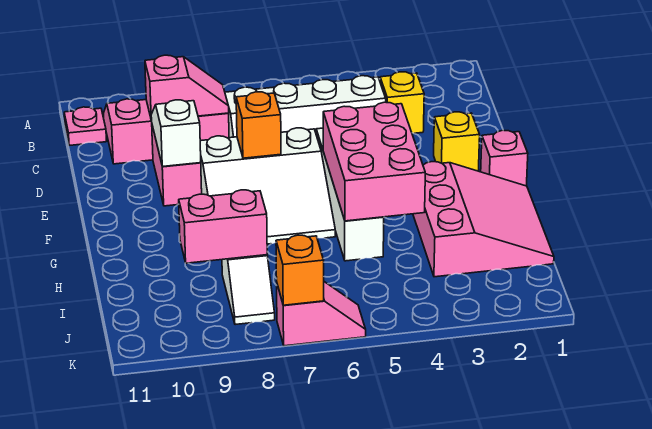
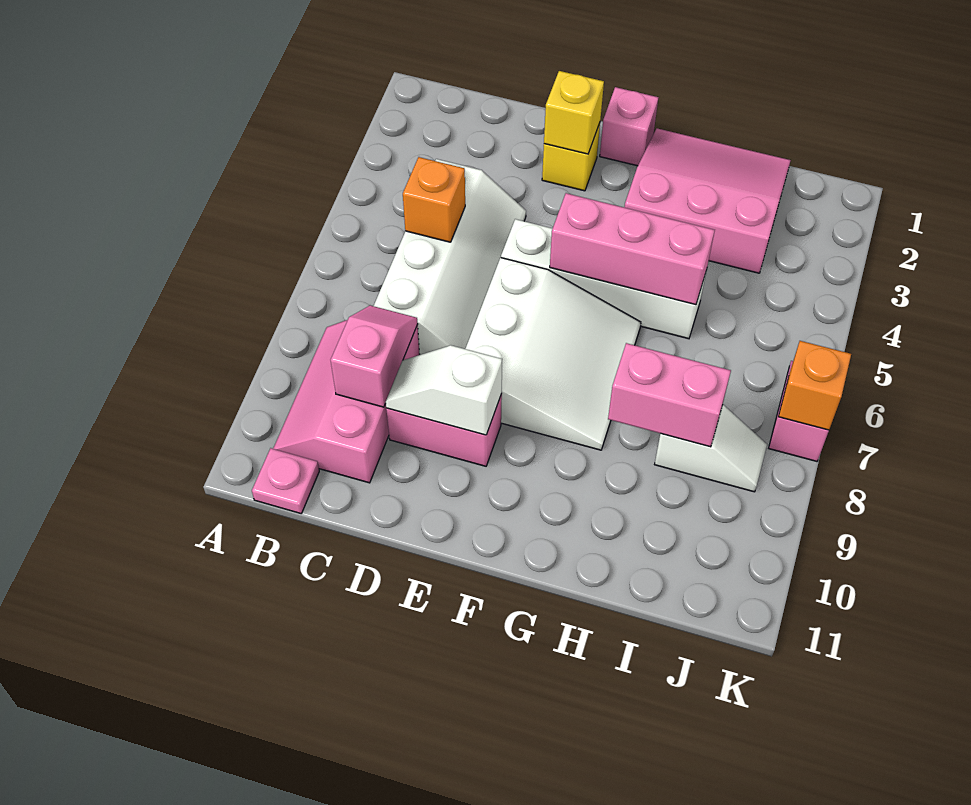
yellow 1x1 brick [380,72,424,133] -> yellow 1x1 brick moved to [544,71,604,154]
orange 1x1 brick [236,92,281,158] -> orange 1x1 brick moved to [403,157,465,242]
pink 2x3 brick [323,102,425,221] -> pink 1x3 brick [550,193,715,305]
pink 1x2 brick [179,190,267,263] -> pink 1x2 brick turned to [608,343,731,447]

